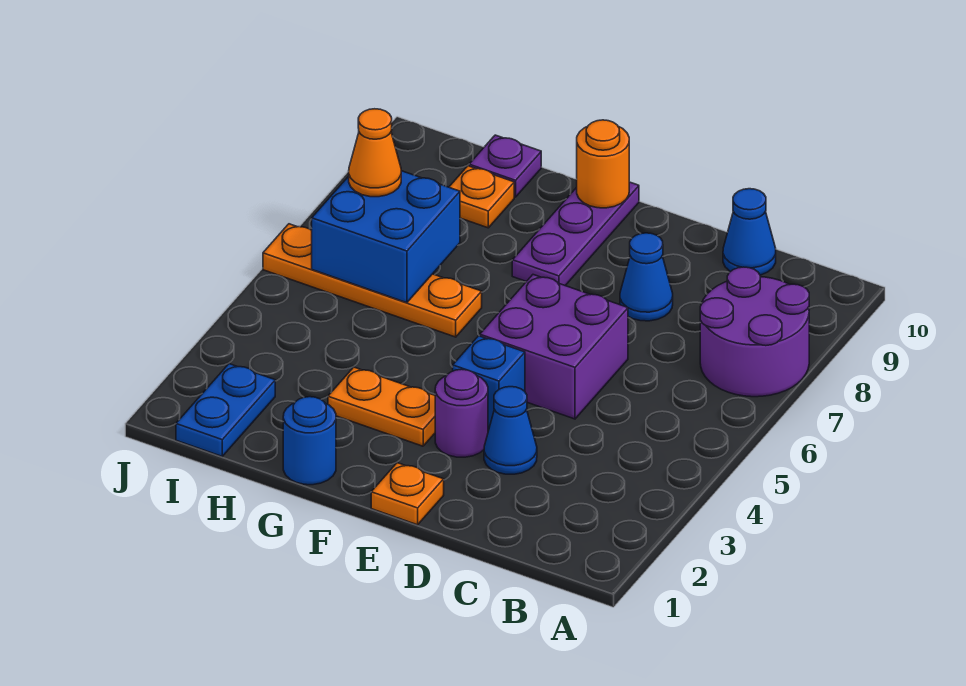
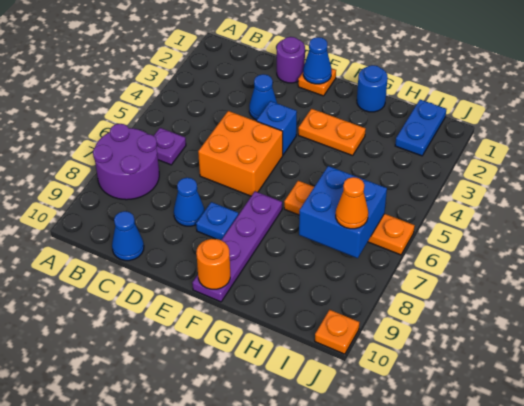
purple 2x2 brick [480,275,628,419] -> orange 2x2 brick [198,111,283,196]
none -> blue 1x1 cone [303,37,332,84]
purple 1x1 round brick [435,369,488,457] -> purple 1x1 round brick moved to [277,37,305,83]
none -> blue 1x1 plate [196,202,238,240]
purple 1x3 plate [512,182,639,286] -> purple 1x4 plate [192,191,282,302]
orange 1x1 plate [449,166,514,228] -> orange 1x1 plate moved to [315,310,359,354]
purple 1x1 plate [469,135,541,197] -> purple 1x1 plate moved to [154,128,186,165]

